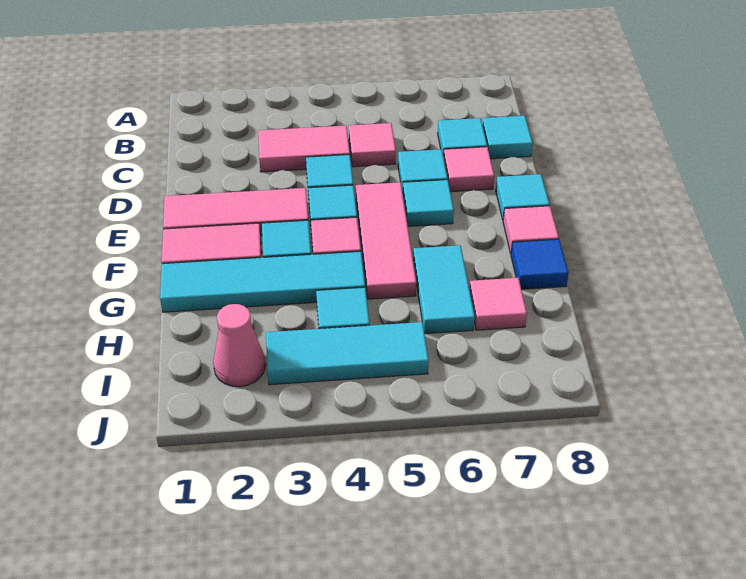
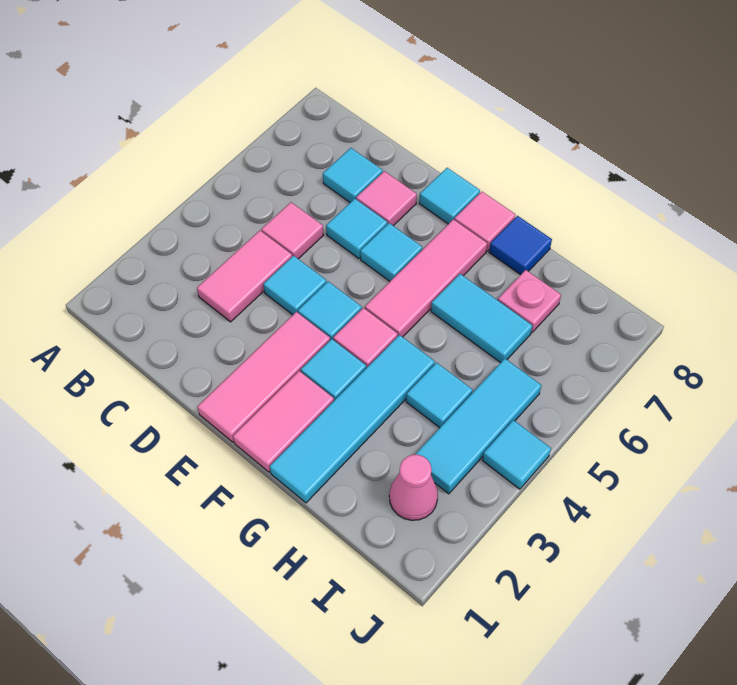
cyan 1x1 tile [482,116,533,159] -> cyan 1x1 tile moved to [482,420,551,489]
pink 1x3 tile [356,182,416,299] -> pink 1x3 tile turned to [365,219,487,337]
pink 1x1 tile [470,278,527,330] -> pink 1x1 plate [498,270,561,333]

